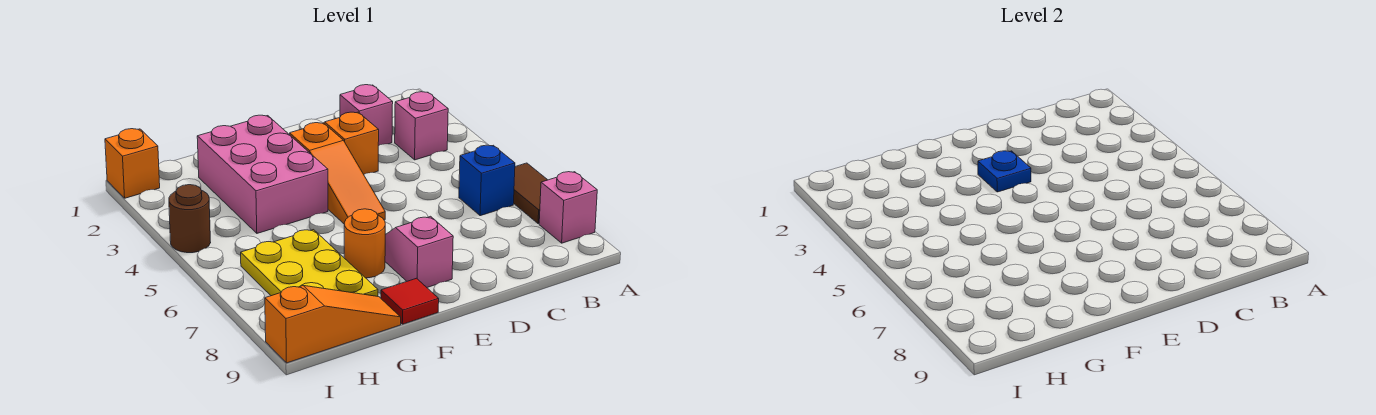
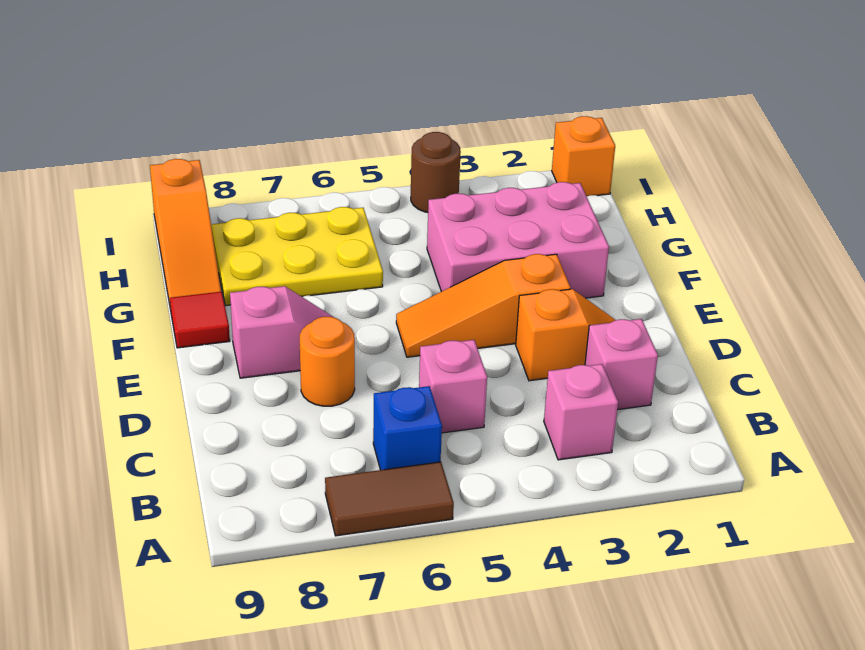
pink 1x1 brick [539,172,597,243] -> pink 1x1 brick moved to [419,340,487,433]
blue 1x1 plate [978,151,1031,192] -> none
orange 1x1 round brick [344,209,385,278] -> orange 1x1 round brick moved to [300,317,355,406]

